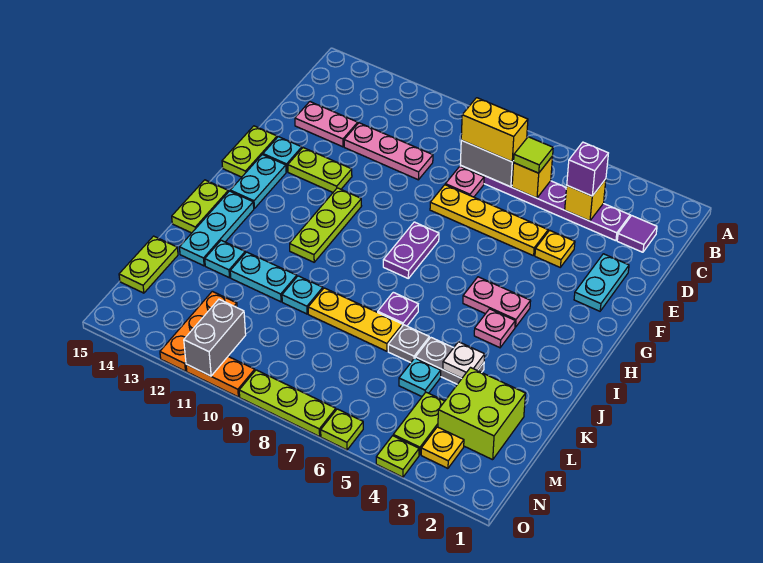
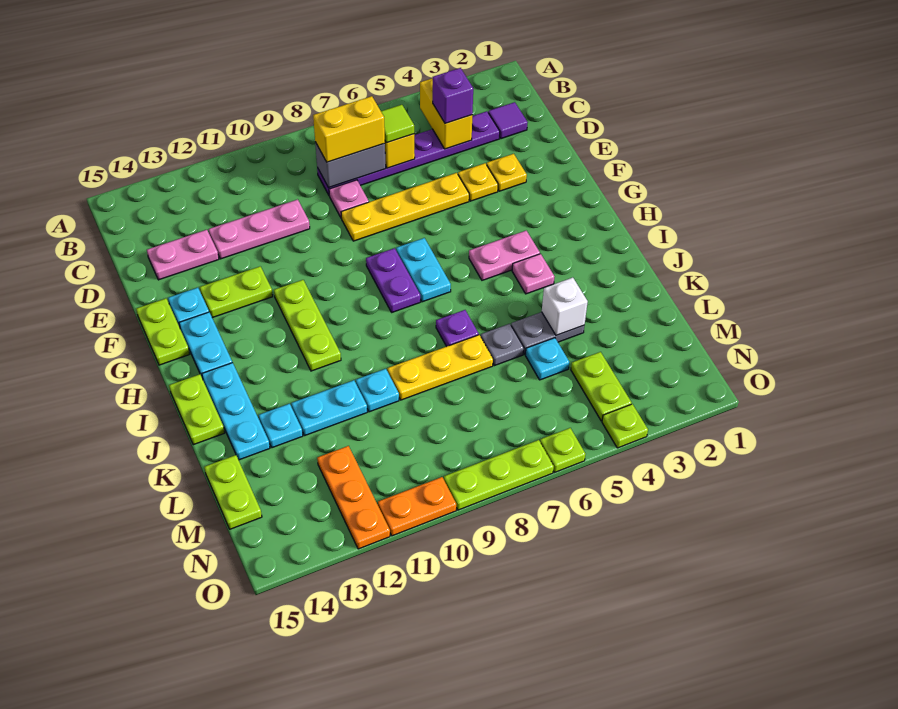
yellow 1x1 brick [565,179,606,221] -> yellow 1x2 brick [420,78,472,149]
cyan 1x2 plate [574,254,629,311] -> cyan 1x2 plate moved to [396,238,451,302]
white 1x1 plate [443,342,485,378] -> white 1x1 brick [542,278,588,335]
lime 2x2 brick [438,368,526,460] -> none
yellow 1x1 plate [421,427,464,468] -> yellow 1x1 plate moved to [487,154,527,191]
grey 1x2 brick [184,299,246,376] -> none

